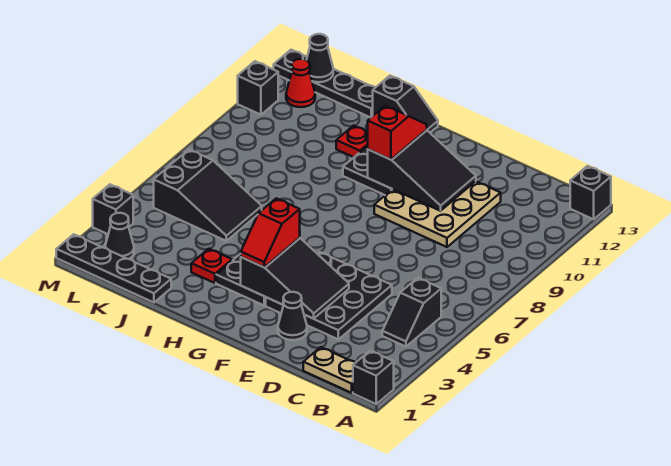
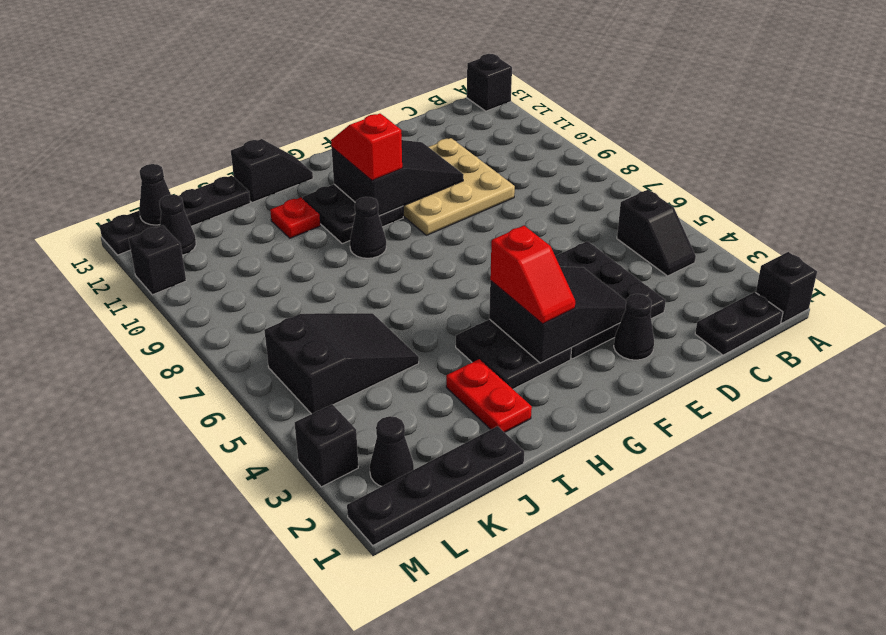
tan 1x2 plate [303,347,355,393] -> black 1x2 plate [695,292,783,355]
none -> black 1x1 cone [350,197,386,258]
red 1x1 plate [191,249,232,283] -> red 1x2 plate [446,359,532,432]
red 1x1 cone [286,59,315,107] -> black 1x1 cone [159,195,196,255]

